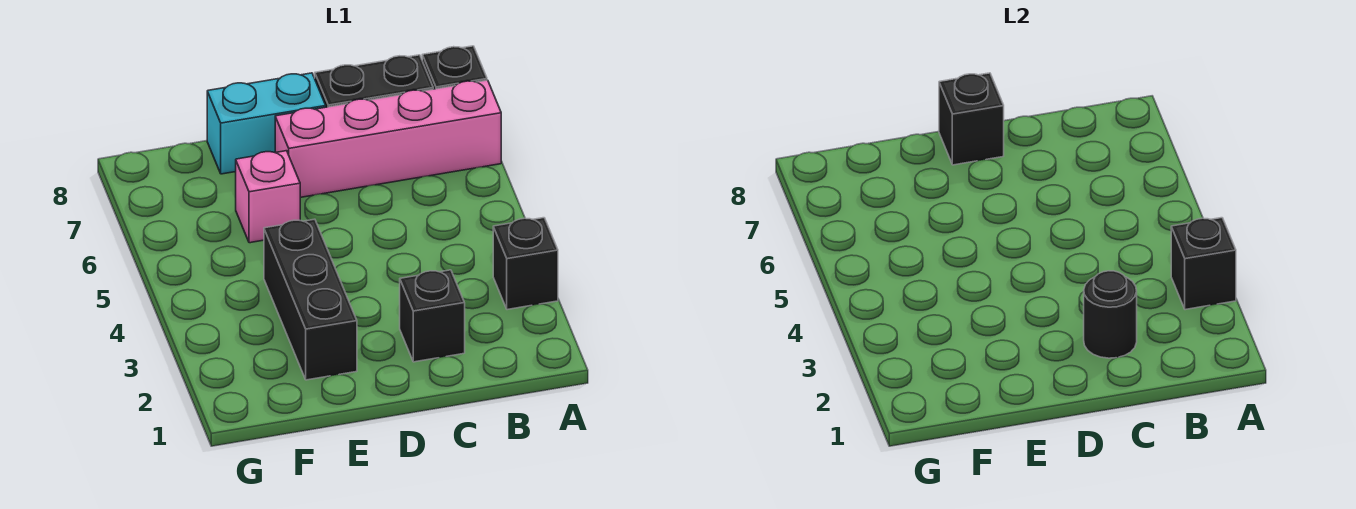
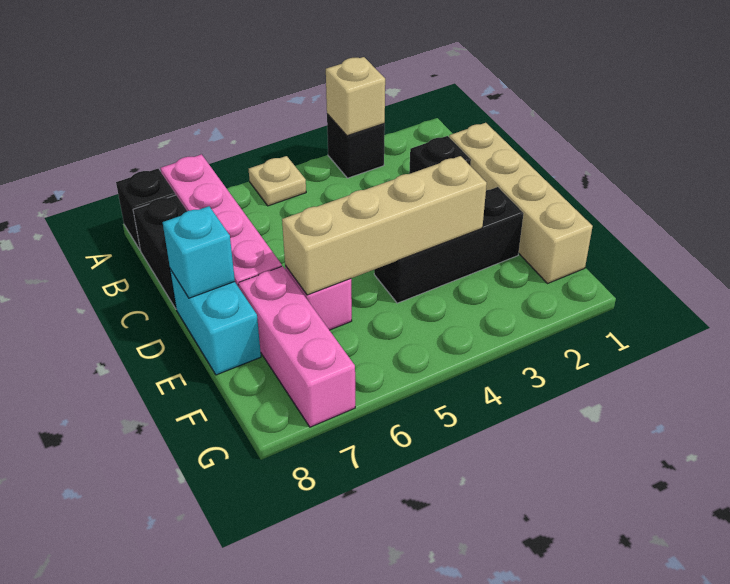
black 1x1 brick [1171,218,1236,310] -> tan 1x1 brick [326,57,385,136]
none -> tan 1x1 plate [249,156,306,206]
none -> tan 1x4 brick [449,123,593,283]
black 1x1 round brick [1084,271,1137,358] -> none
black 1x1 brick [939,73,1004,165] -> cyan 1x1 brick [163,206,235,298]
none -> tan 1x4 brick [282,156,487,295]
none -> pink 1x3 brick [238,266,355,427]

